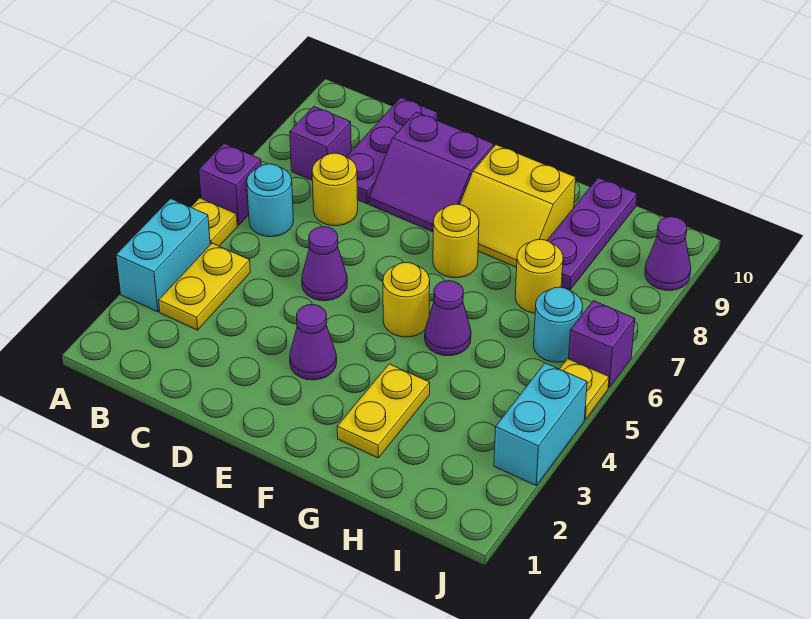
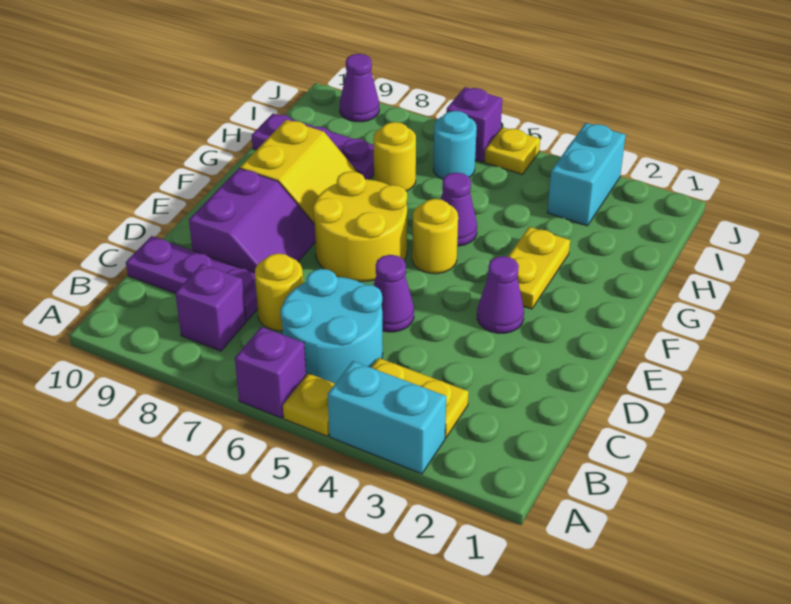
cyan 1x1 round brick [247,164,293,237] -> cyan 2x2 round brick [280,269,383,383]
yellow 1x1 round brick [433,204,479,278] -> yellow 2x2 round brick [313,171,407,282]
yellow 1x2 plate [337,364,430,458] -> yellow 1x2 plate turned to [508,227,570,309]
cyan 1x2 brick [494,363,587,485] -> cyan 1x2 brick turned to [547,123,626,226]

